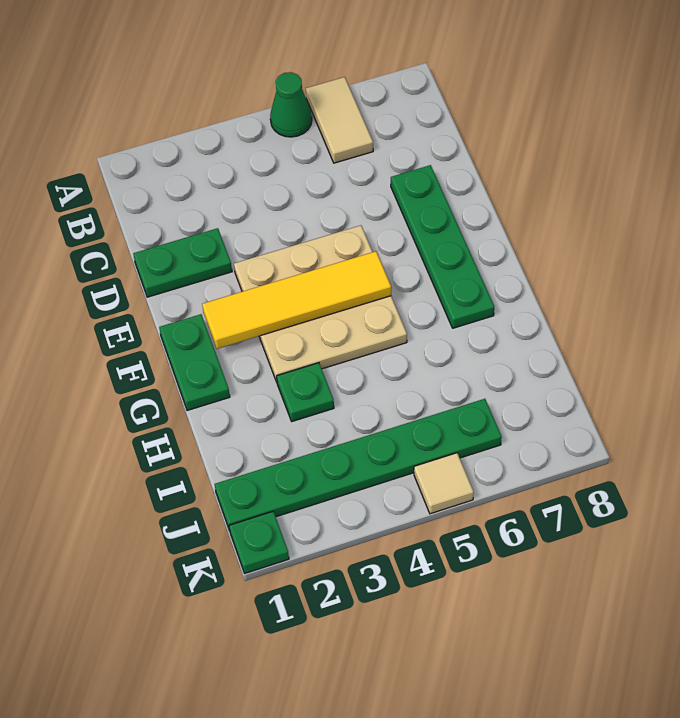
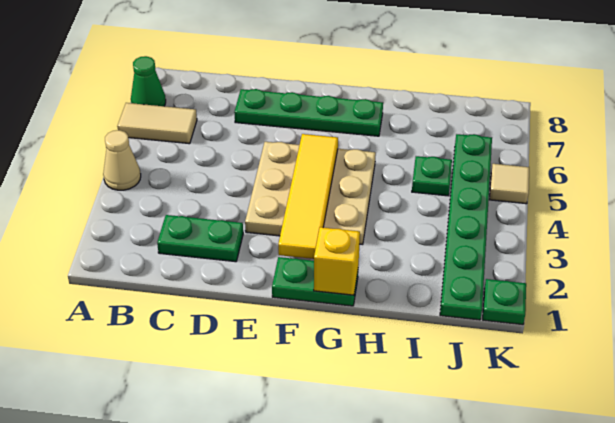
none -> tan 1x1 cone [103,130,141,190]
green 1x1 cone [270,72,312,137] -> green 1x1 cone moved to [131,56,166,106]
green 1x2 plate [133,228,232,297] -> green 1x2 plate turned to [157,215,243,262]
none -> yellow 1x1 brick [314,227,360,295]
green 1x1 plate [277,363,334,421] -> green 1x1 plate moved to [412,156,452,196]

